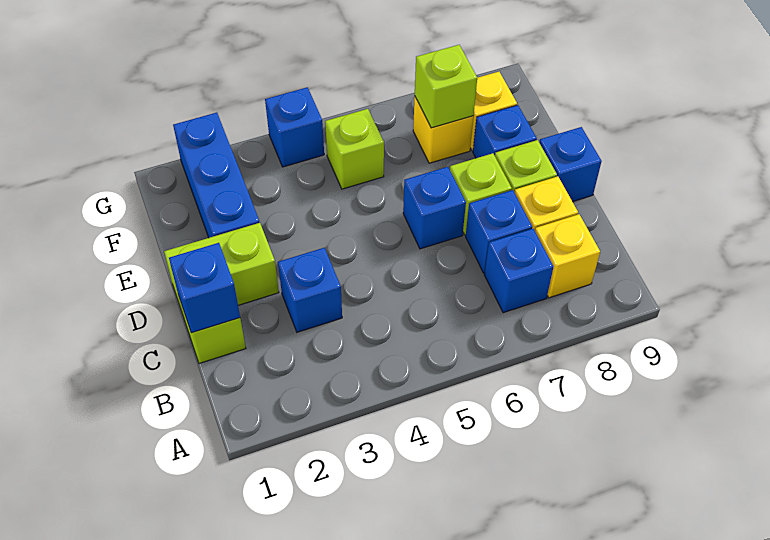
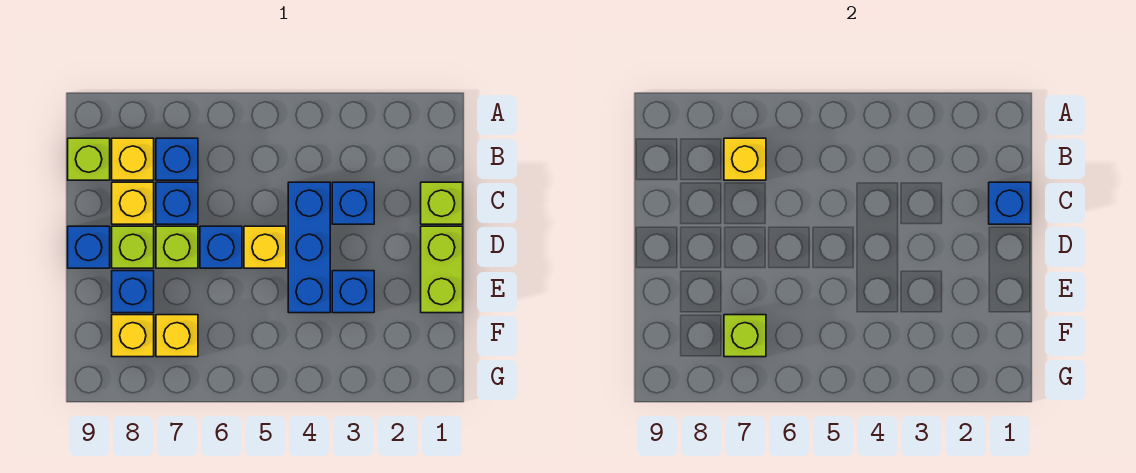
none -> yellow 1x1 brick [724,138,766,180]
lime 1x2 brick [164,223,279,317] -> lime 1x2 brick turned to [421,226,463,313]
none -> yellow 1x1 brick [244,226,286,268]
blue 1x3 brick [173,113,260,238] -> blue 1x3 brick moved to [288,182,330,313]
lime 1x1 brick [325,109,384,189] -> lime 1x1 brick moved to [68,138,110,180]
blue 1x1 brick [265,87,324,167] -> blue 1x1 brick moved to [332,271,374,313]

